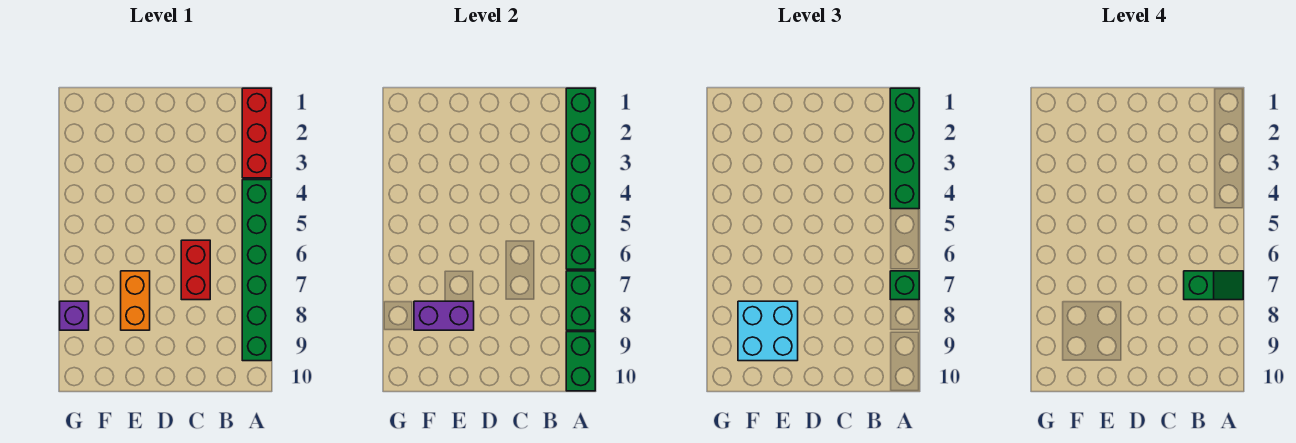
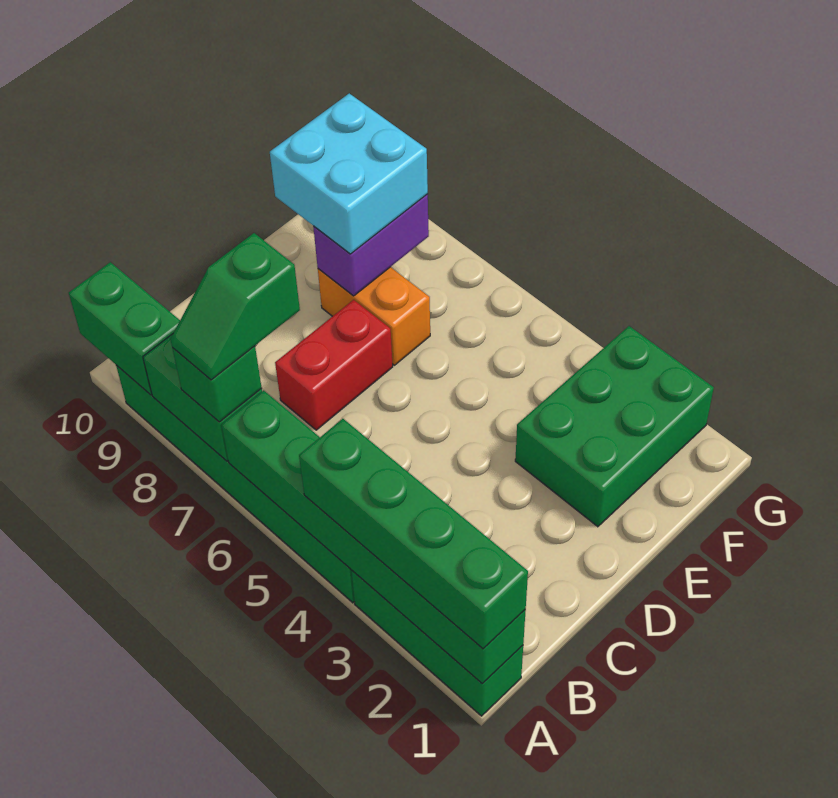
red 1x3 brick [242,88,271,178] -> green 1x3 brick [351,570,523,716]
red 1x2 brick [181,240,210,300] -> red 1x2 brick turned to [275,300,393,430]
none -> green 2x3 brick [515,326,714,527]
purple 1x1 brick [60,301,89,330] -> none

